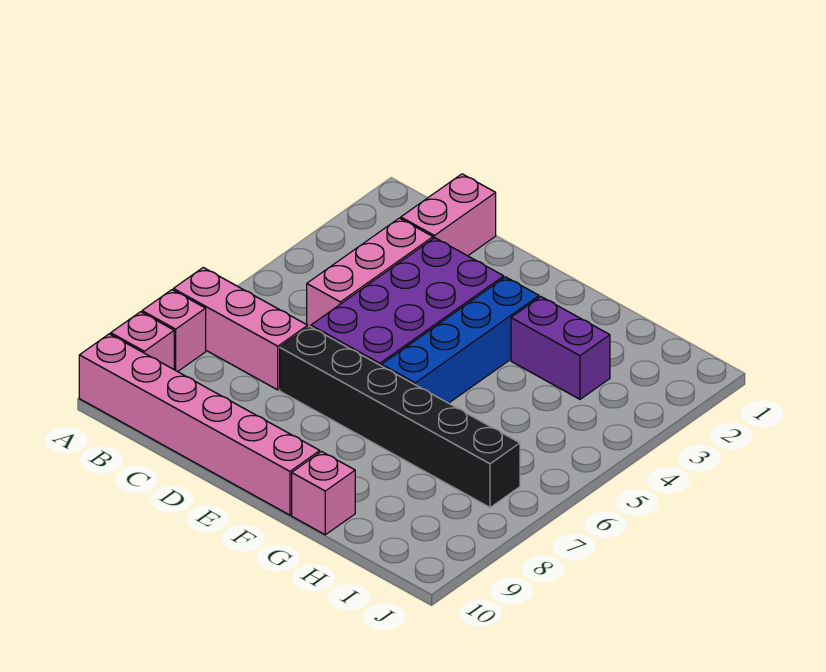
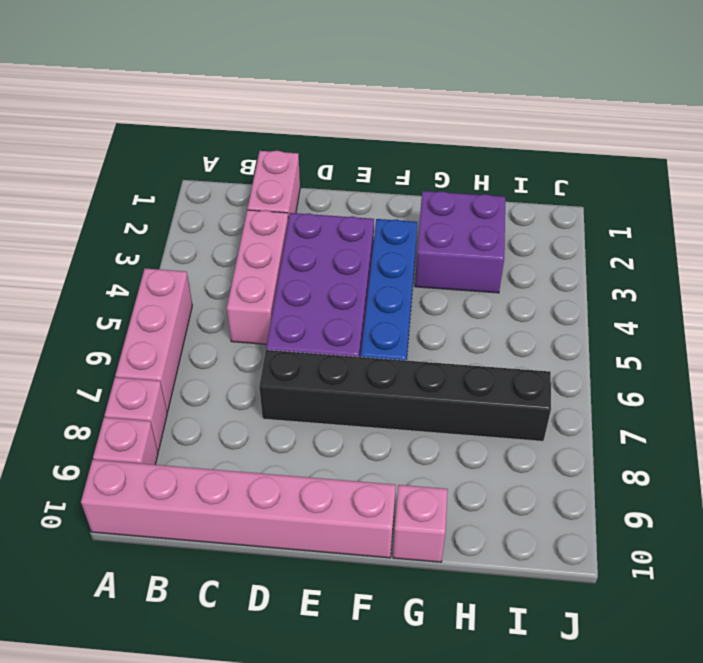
pink 1x3 brick [173,268,308,390] -> pink 1x3 brick turned to [115,268,192,411]
purple 1x2 brick [511,297,610,399] -> purple 2x2 brick [415,191,506,293]

